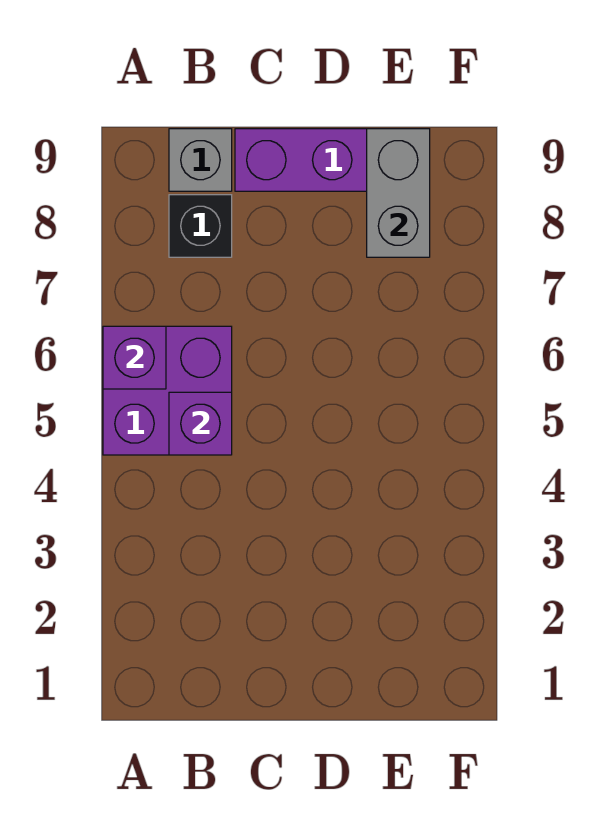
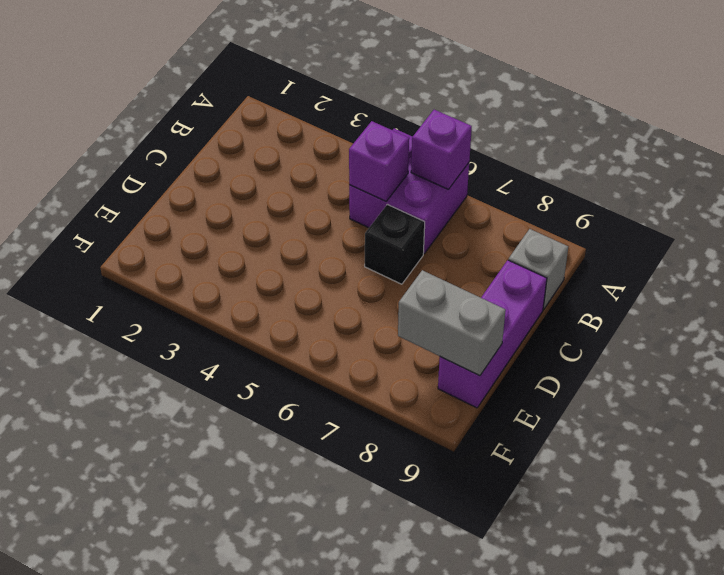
black 1x1 brick [169,195,232,257] -> black 1x1 brick moved to [365,204,425,284]

